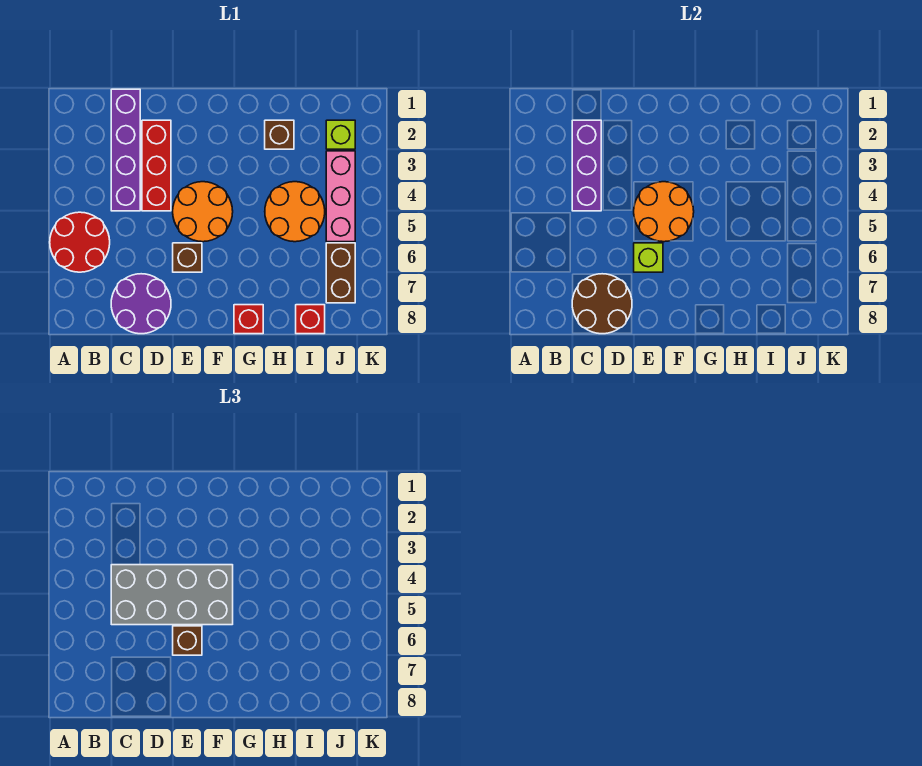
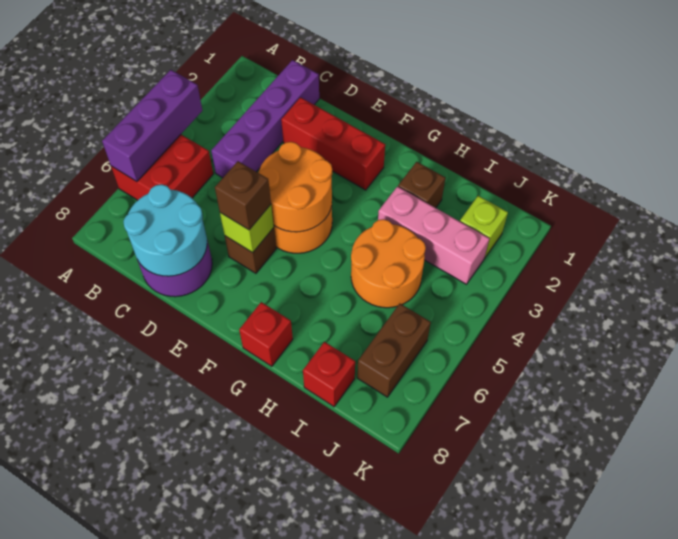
red 2x2 round brick [50,212,110,272] -> red 2x2 brick [111,135,213,200]
purple 1x3 brick [572,120,601,211] -> purple 1x3 brick moved to [102,70,202,182]
grey 2x4 brick [111,565,233,625] -> none
brown 2x2 round brick [572,274,632,334] -> cyan 2x2 round brick [124,184,207,276]
red 1x3 brick [142,120,171,211] -> red 1x3 brick turned to [281,97,385,190]
pink 1x3 brick [326,151,355,242] -> pink 1x3 brick turned to [378,187,490,284]

